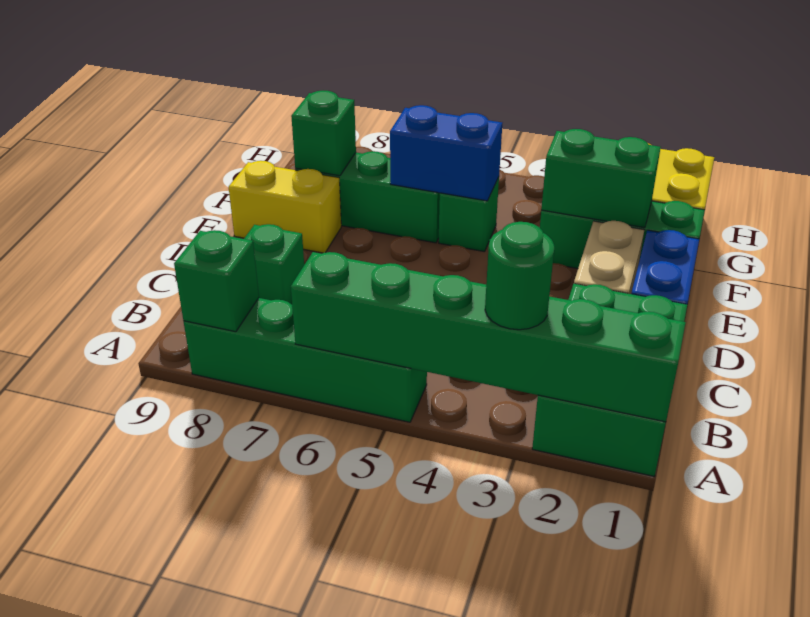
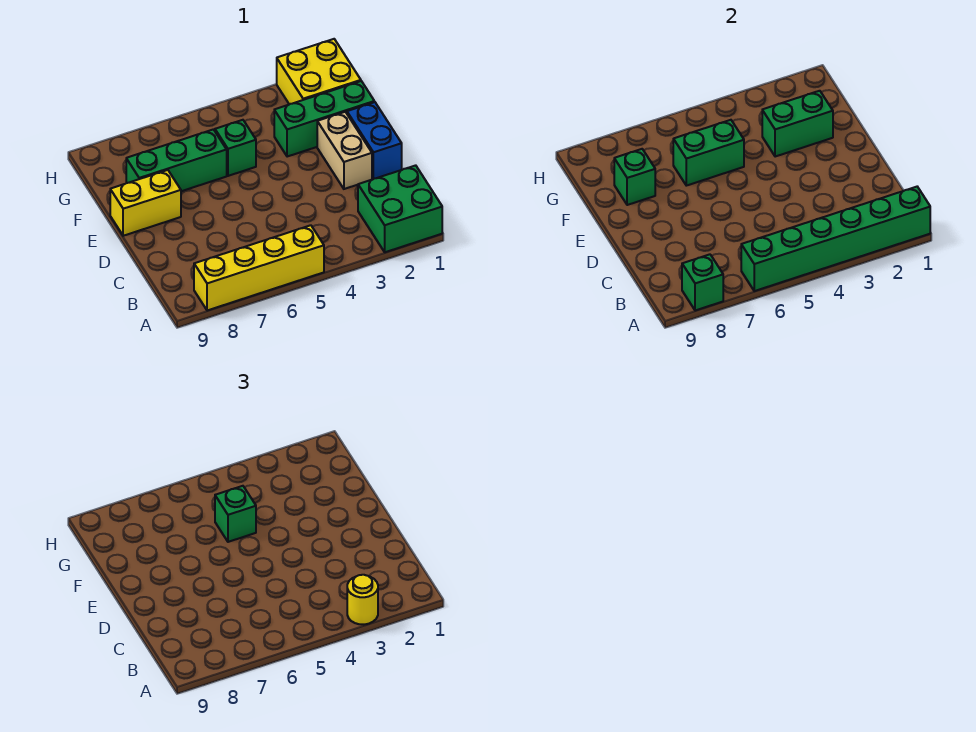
green 2x3 brick [532,284,687,476] -> green 2x2 brick [358,165,442,252]
green 1x1 round brick [485,222,554,330] -> yellow 1x1 round brick [347,575,378,625]
green 1x4 brick [184,298,427,422] -> yellow 1x4 brick [194,225,324,311]
green 1x1 brick [244,224,304,304] -> green 1x1 brick moved to [215,486,256,542]
blue 1x2 brick [390,105,502,201] -> green 1x2 brick [673,120,744,186]

